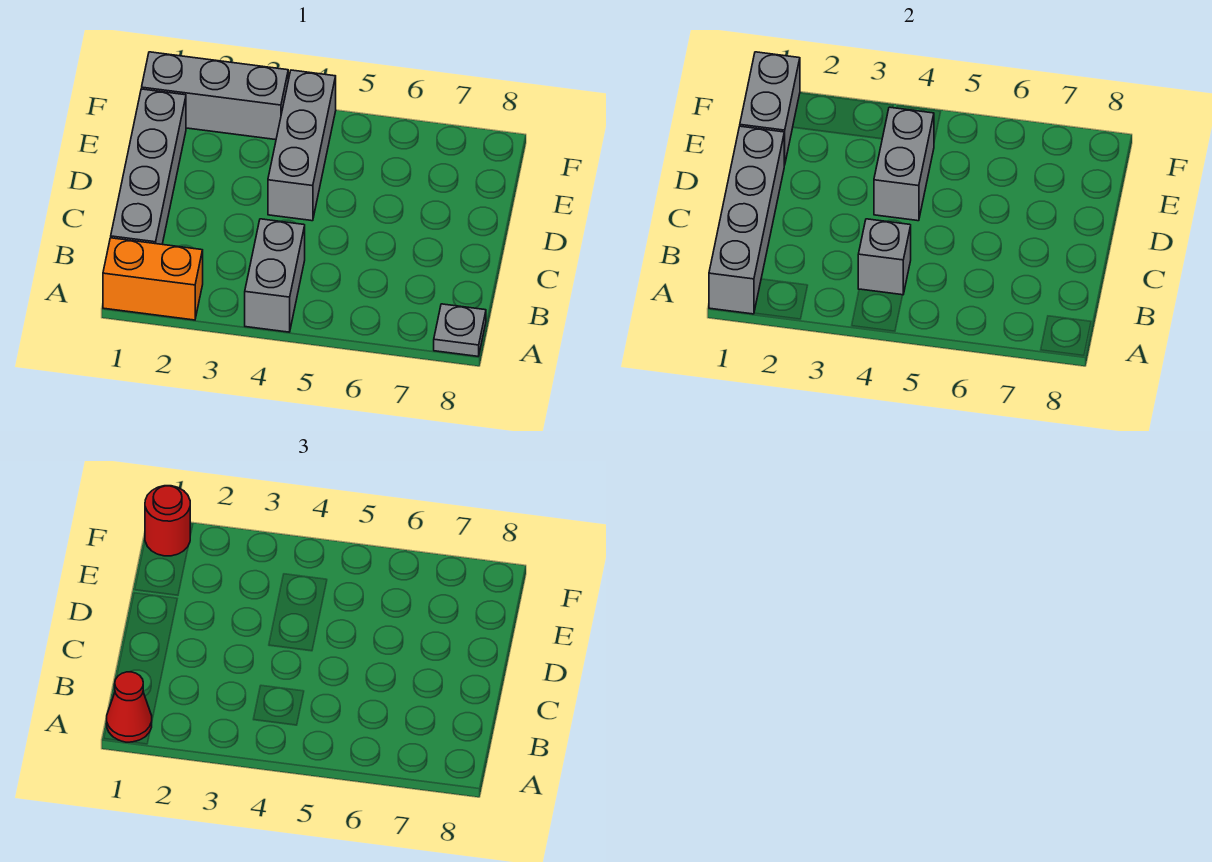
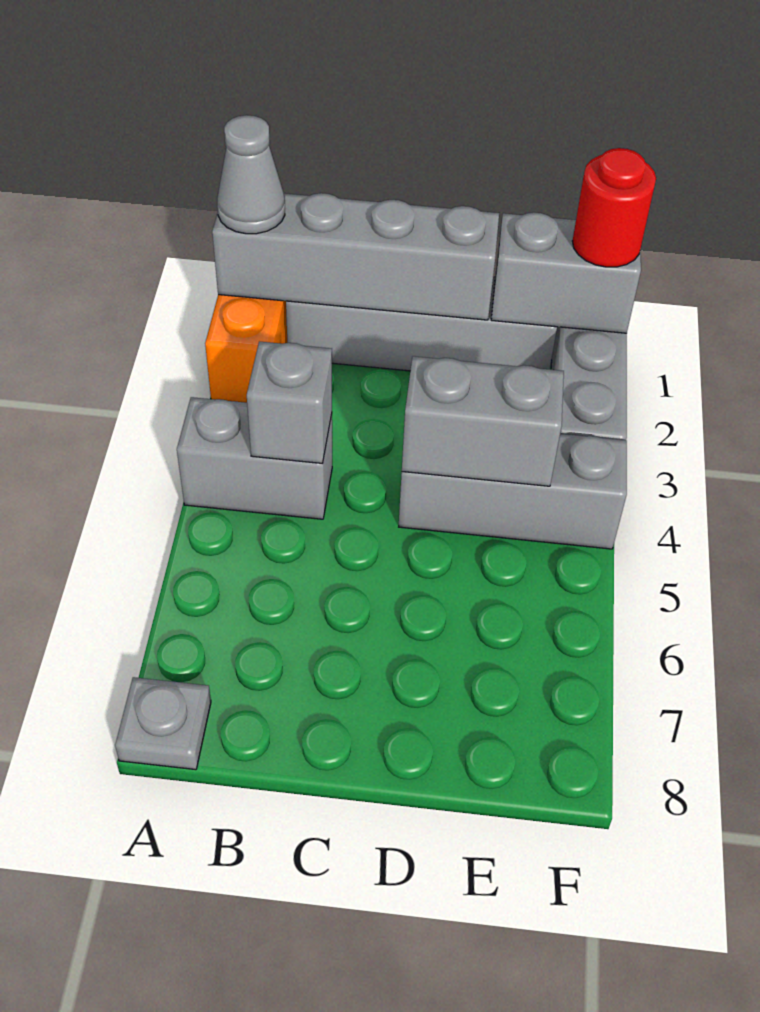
red 1x1 cone [107,672,152,742] -> grey 1x1 cone [217,115,285,234]

